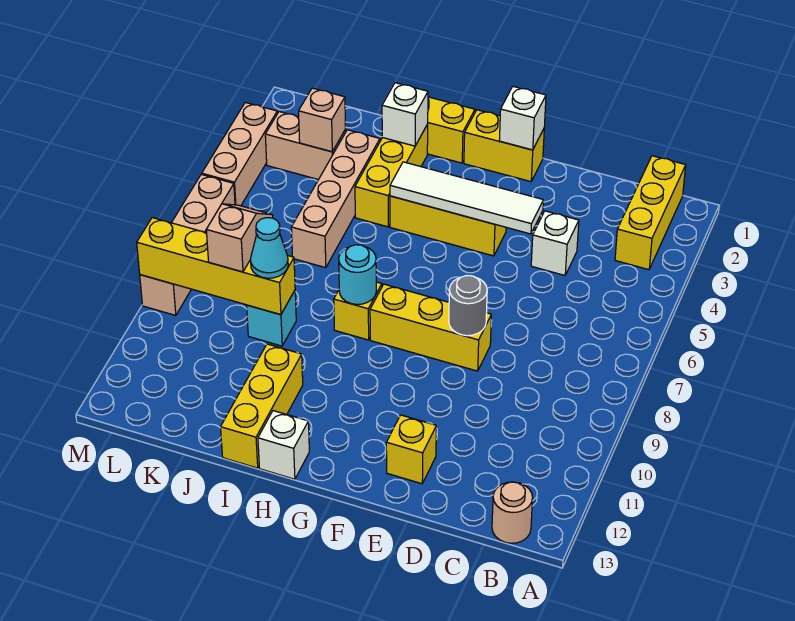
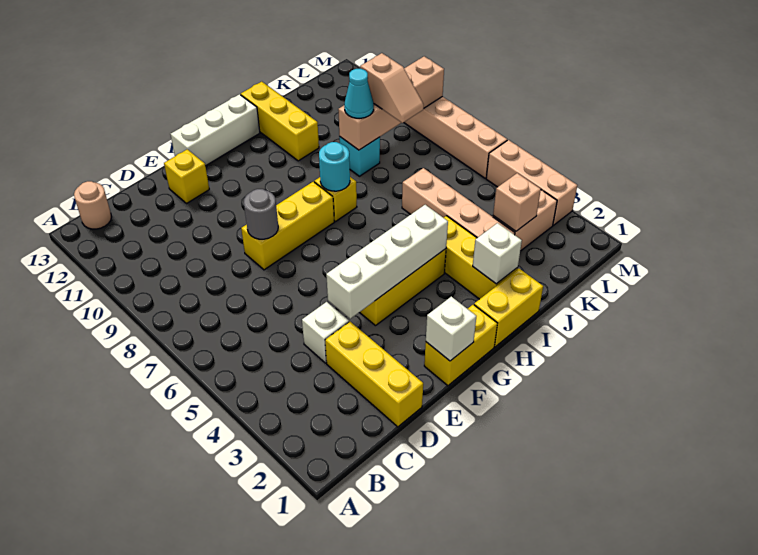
yellow 1x3 brick [615,156,686,270] -> yellow 1x3 brick moved to [325,322,423,427]
white 1x4 tile [390,162,543,234] -> white 1x4 brick [326,205,448,319]
white 1x1 brick [258,411,309,479] -> white 1x3 brick [171,94,260,166]
yellow 1x4 brick [137,218,295,315] -> tan 1x4 brick [338,56,444,150]

